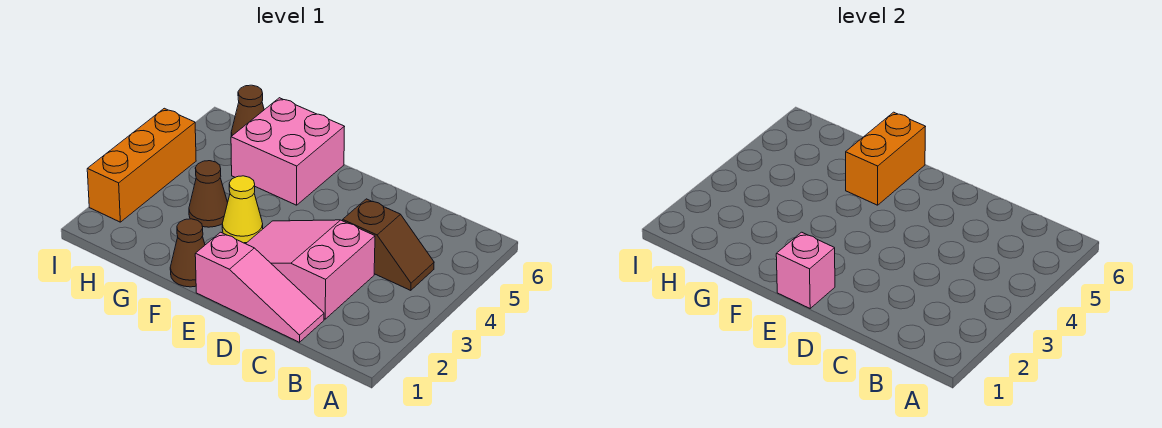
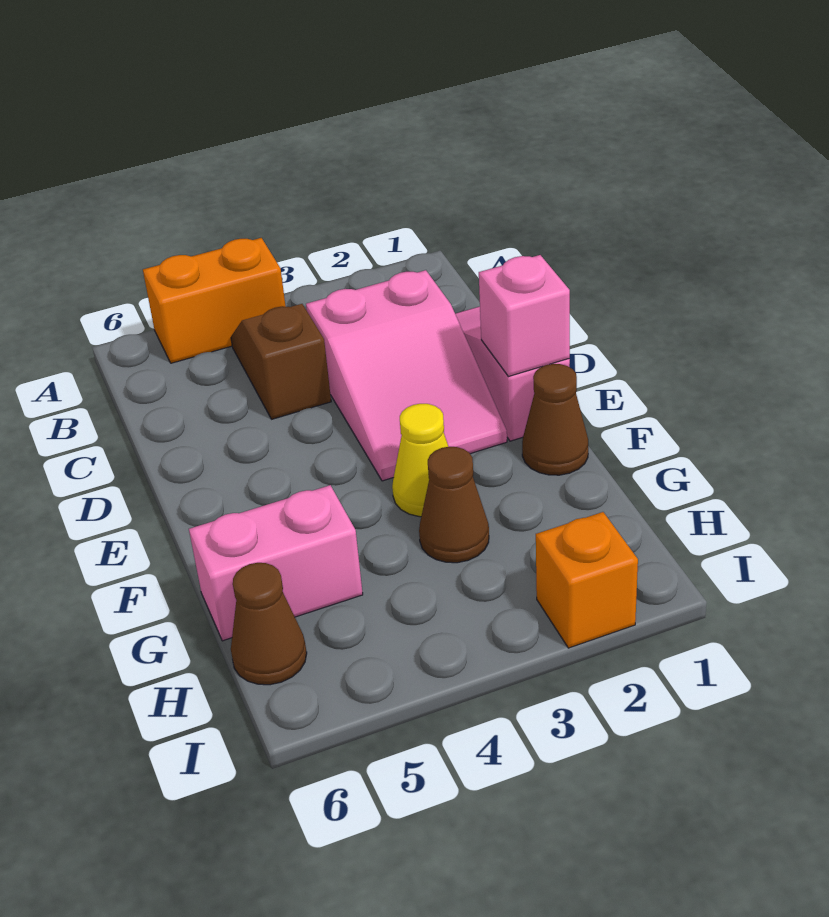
pink 2x2 brick [231,98,345,205] -> pink 1x2 brick [189,485,363,641]
orange 1x2 brick [846,112,926,205] -> orange 1x2 brick moved to [143,238,286,363]
orange 1x3 brick [87,108,196,222] -> orange 1x1 brick [536,512,638,648]

